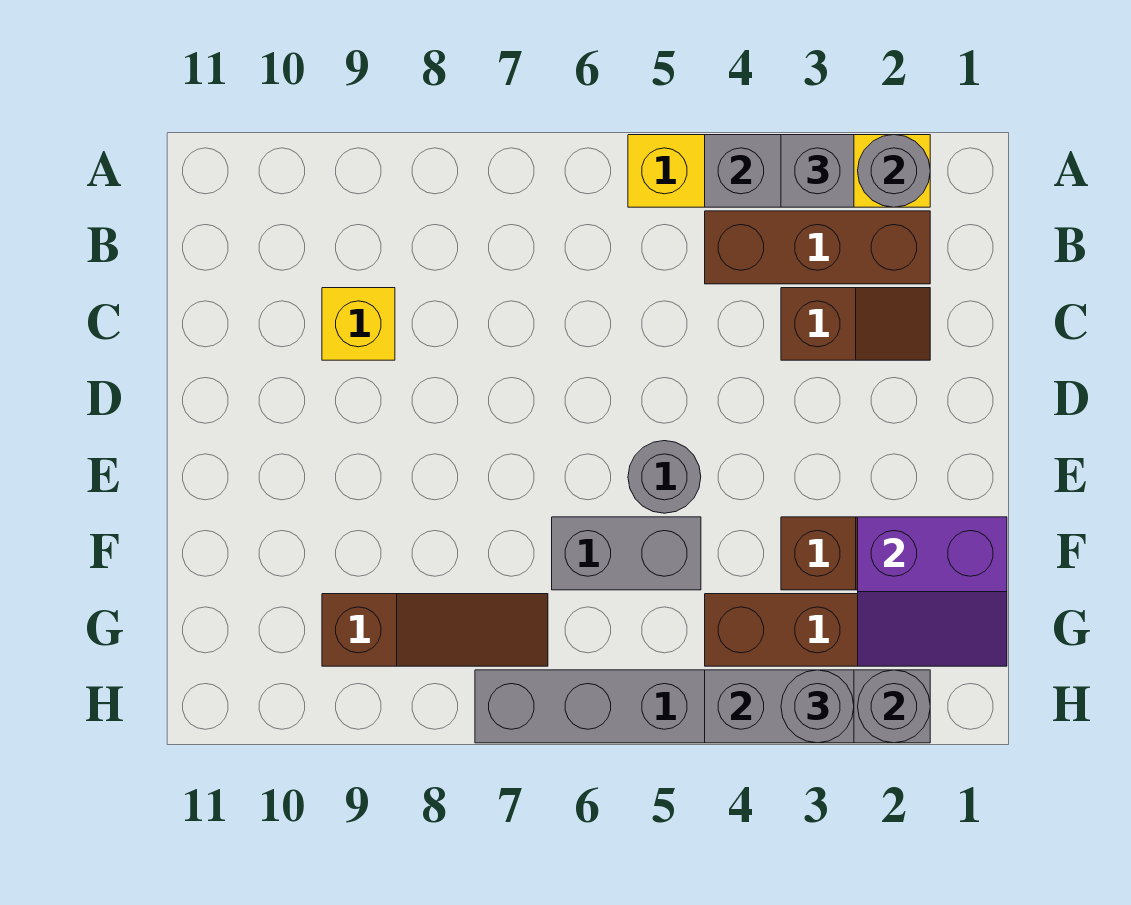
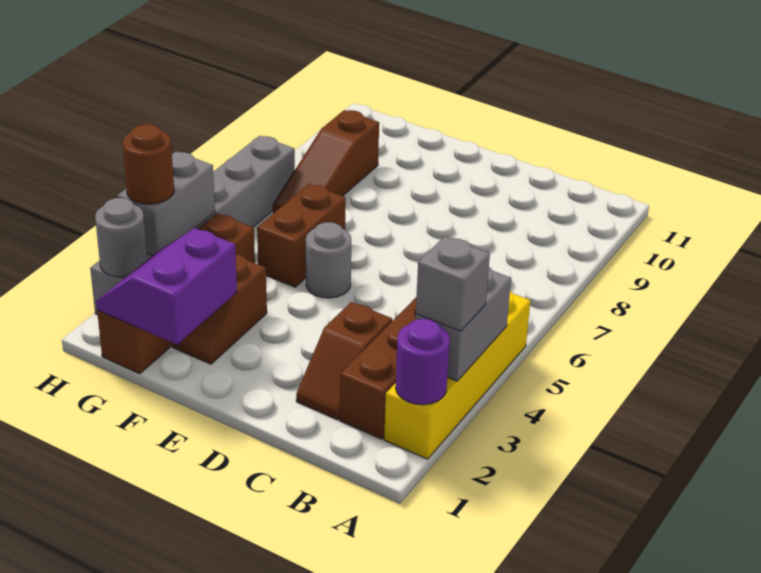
grey 1x1 round brick [858,135,930,207] -> purple 1x1 round brick [396,319,450,405]
yellow 1x1 brick [322,288,395,360] -> none
grey 1x2 brick [552,517,701,590] -> brown 1x2 brick [257,184,346,287]
grey 1x1 round brick [781,670,854,743] -> brown 1x1 round brick [123,124,174,204]

